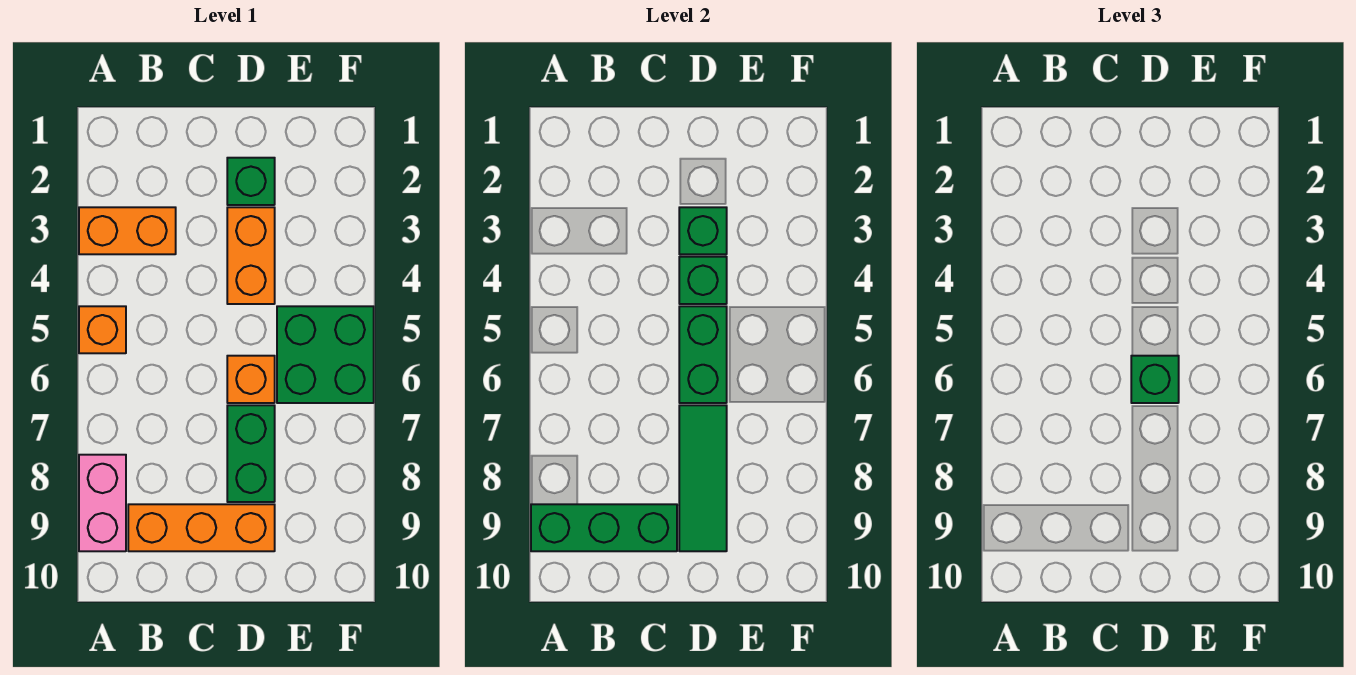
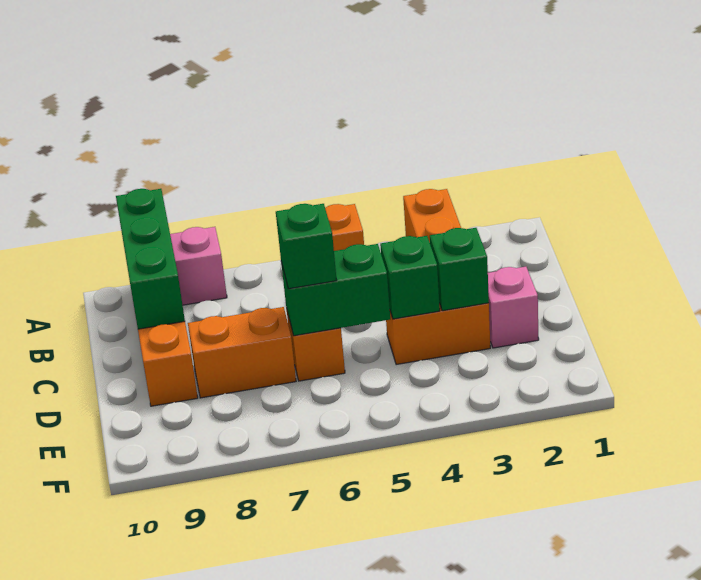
green 1x1 brick [227,158,275,205] -> pink 1x1 brick [488,267,539,348]
green 1x2 brick [227,405,275,502] -> orange 1x2 brick [188,307,296,398]
green 1x3 tile [679,405,727,551] -> none
green 2x2 brick [277,306,374,403] -> none

